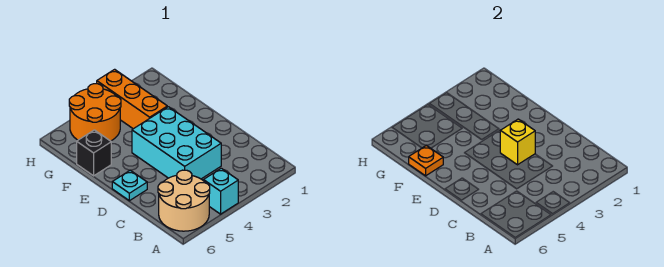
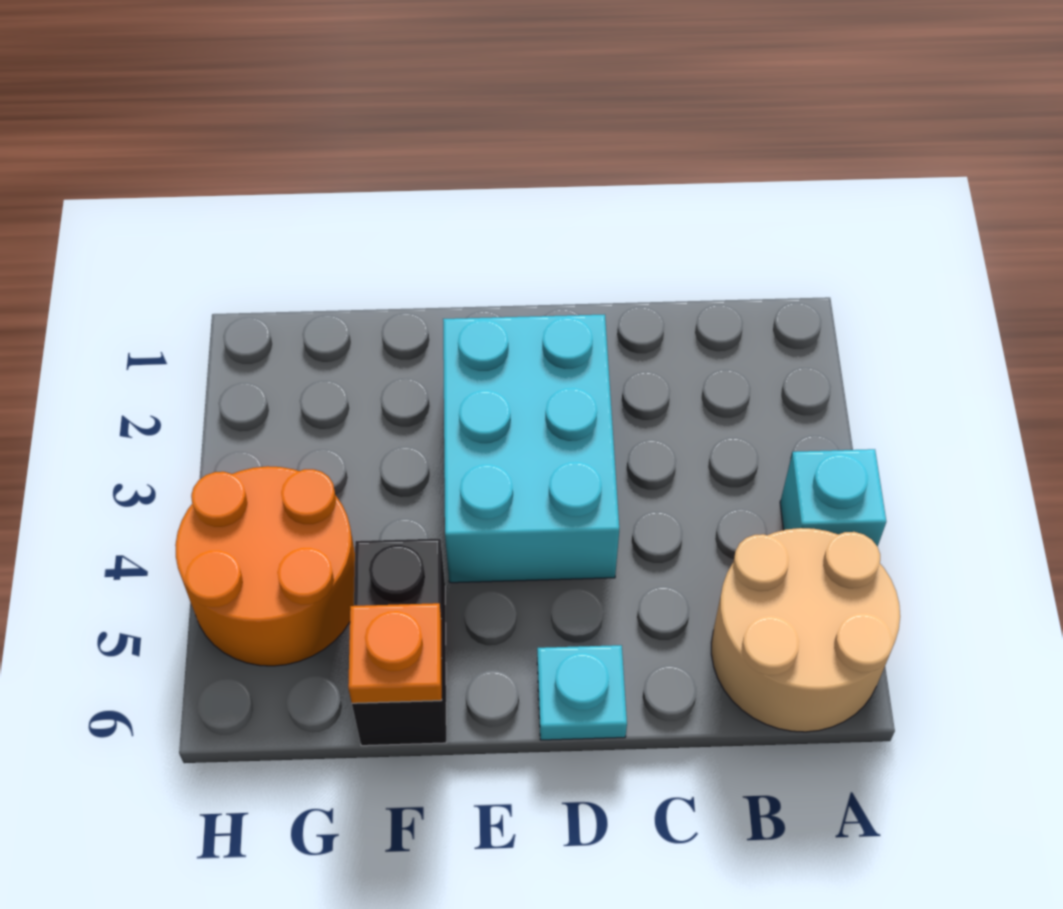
cyan 2x3 brick [132,107,221,179] -> cyan 2x3 brick turned to [443,314,619,583]
yellow 1x1 brick [500,119,535,165] -> none
orange 1x3 brick [97,69,167,129] -> none
black 1x1 brick [77,130,111,176] -> black 1x2 brick [352,539,446,746]

